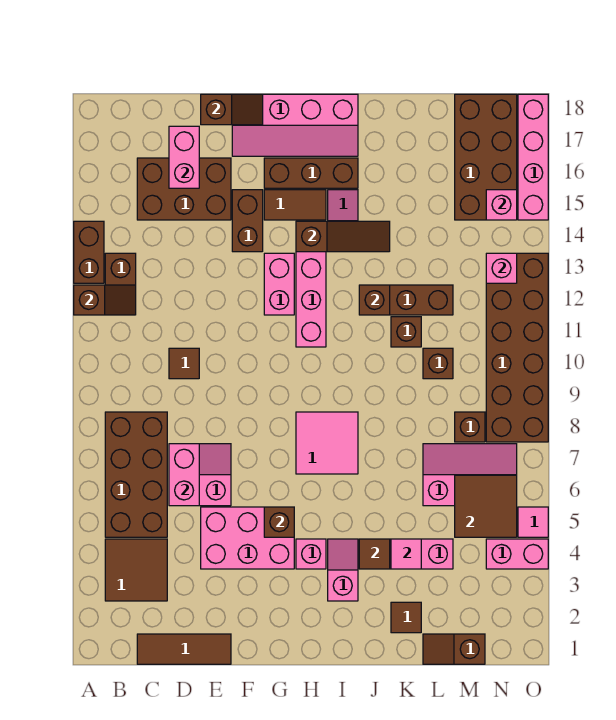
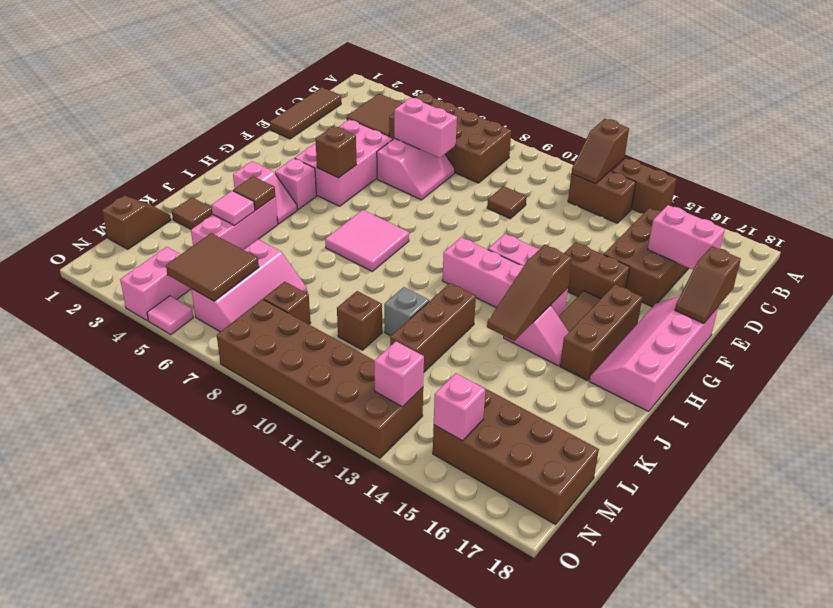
brown 1x1 brick [359,285,390,315] -> none
brown 1x1 brick [391,317,421,347] -> grey 1x1 brick [384,287,429,336]
pink 1x4 brick [518,94,548,220] -> none

